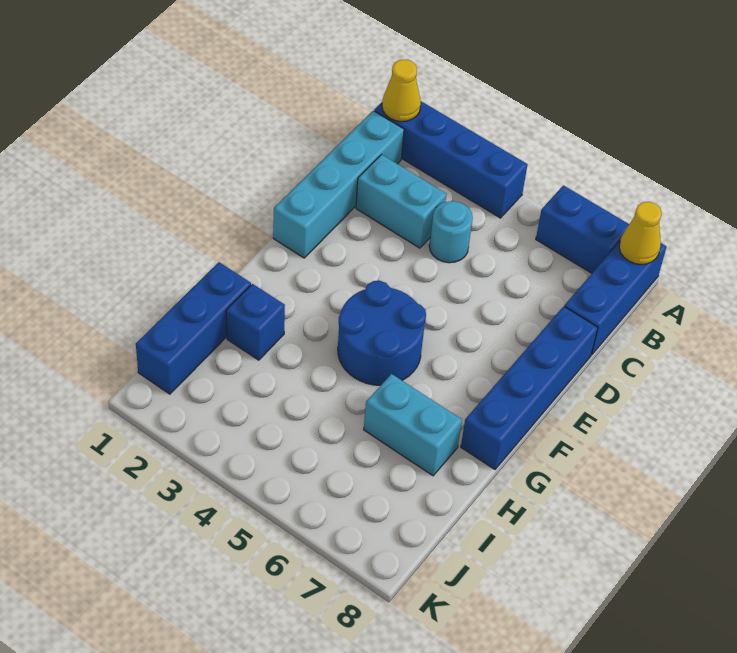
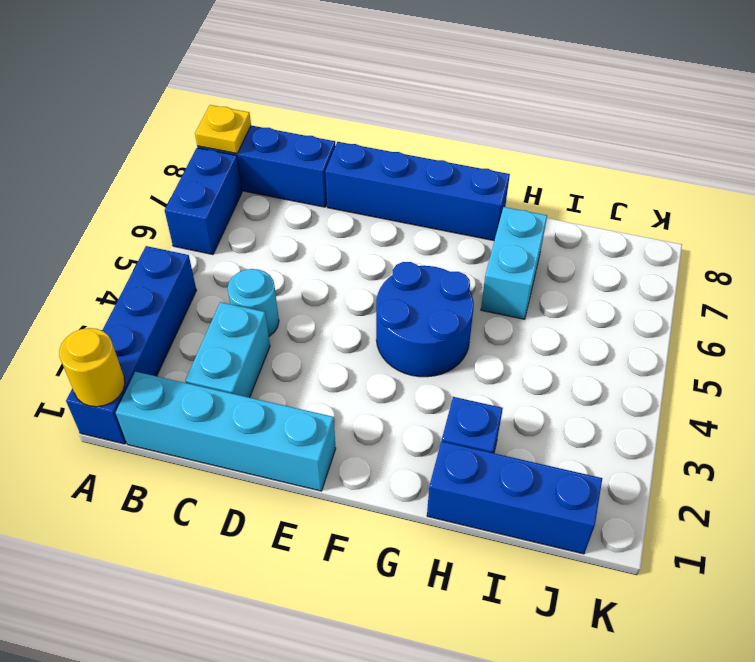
yellow 1x1 cone [382,60,421,122] -> yellow 1x1 round brick [59,328,125,407]
yellow 1x1 cone [619,202,662,265] -> yellow 1x1 plate [195,105,251,153]

